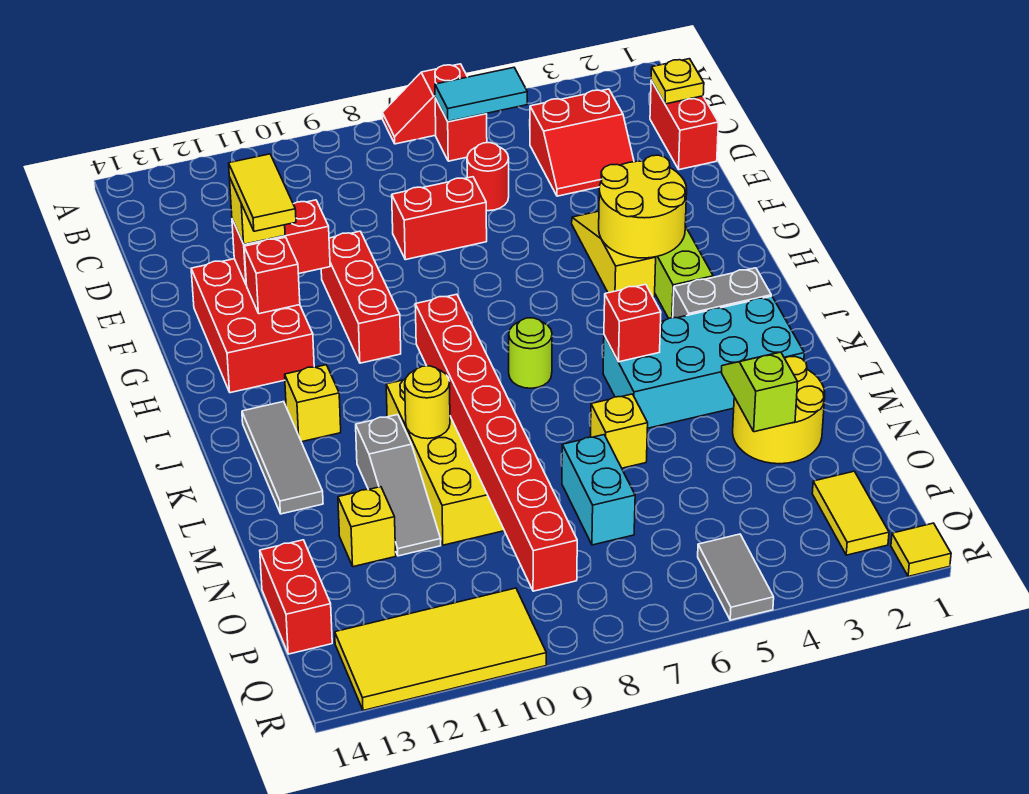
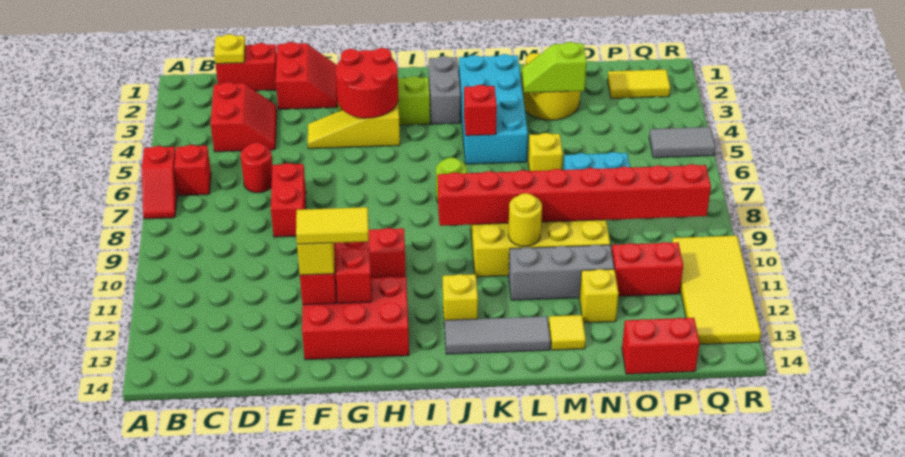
cyan 1x2 tile [435,68,527,122] -> none
none -> red 2x2 slope [276,42,338,109]
yellow 2x2 round brick [599,155,687,258] -> red 2x2 round brick [336,48,398,118]
grey 1x3 slope [356,415,441,556] -> grey 1x3 brick [509,245,614,300]
none -> red 1x2 brick [612,242,683,296]
yellow 1x1 tile [891,523,951,577] -> yellow 1x1 tile moved to [549,315,586,350]

